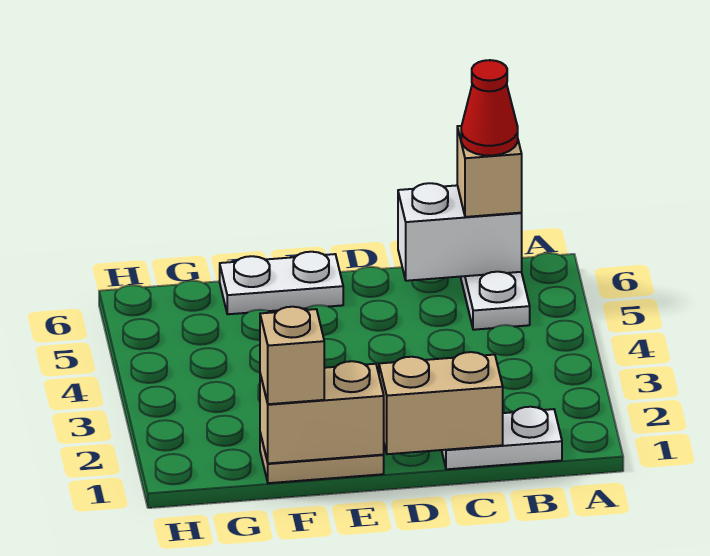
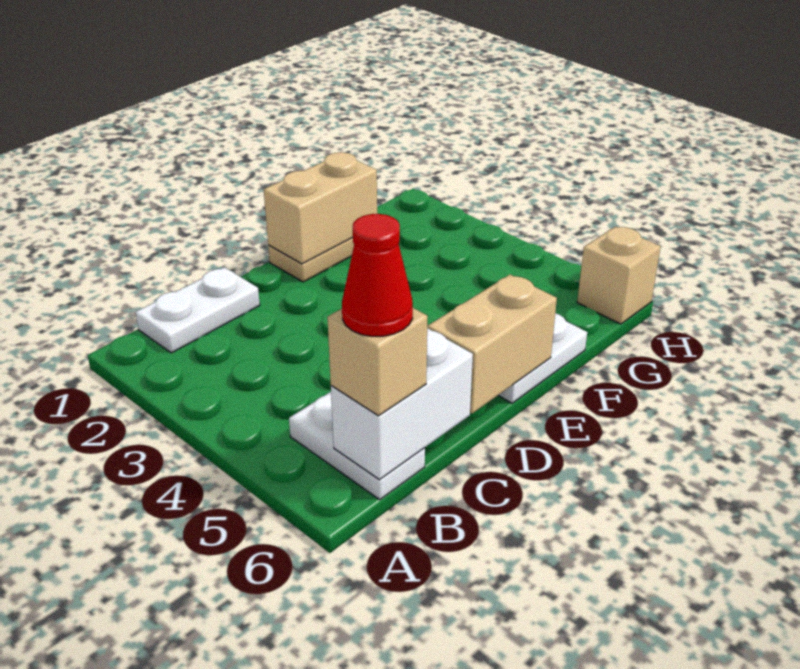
tan 1x2 brick [379,352,503,454] -> tan 1x2 brick moved to [427,275,557,414]
tan 1x1 brick [260,307,324,404] -> tan 1x1 brick moved to [577,227,661,324]

